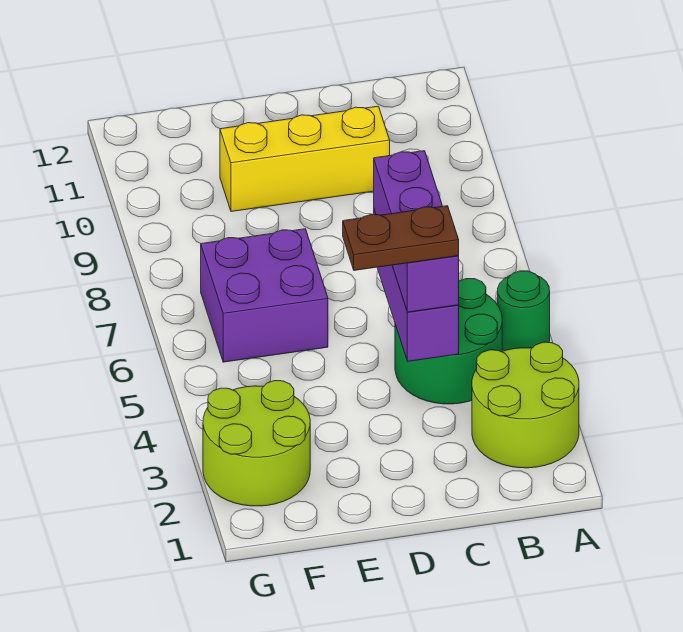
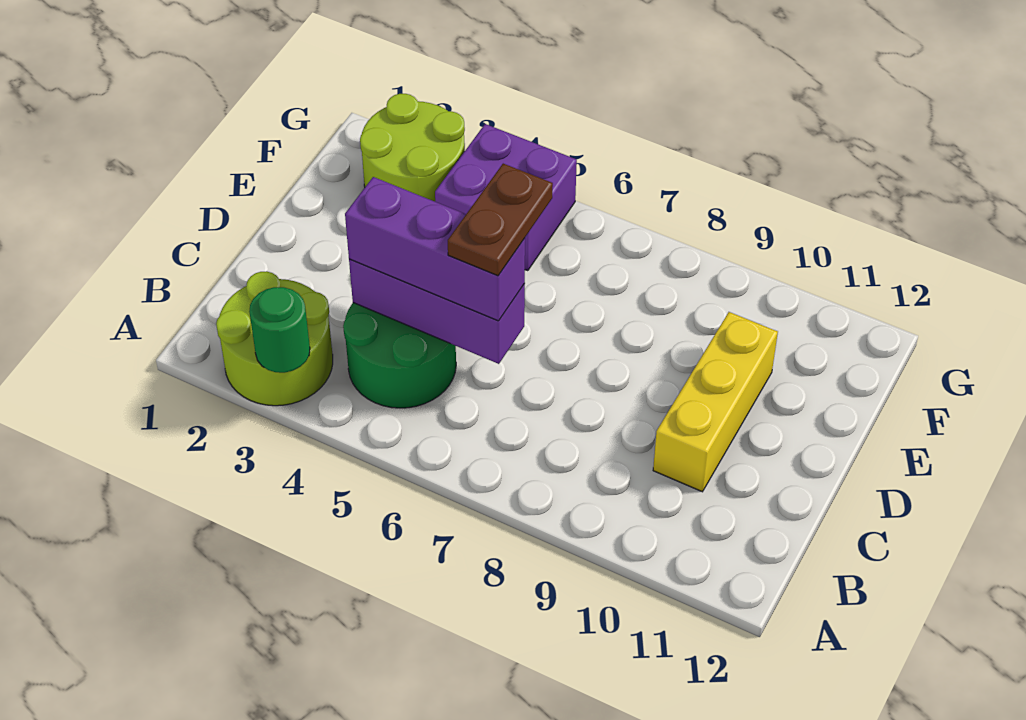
green 1x1 round brick [498,271,550,351] -> green 1x1 round brick moved to [249,287,310,373]
brown 1x2 plate [343,206,459,270] -> brown 1x2 plate moved to [448,164,553,276]
purple 2x2 brick [201,229,328,362] -> purple 2x2 brick moved to [435,124,577,271]

